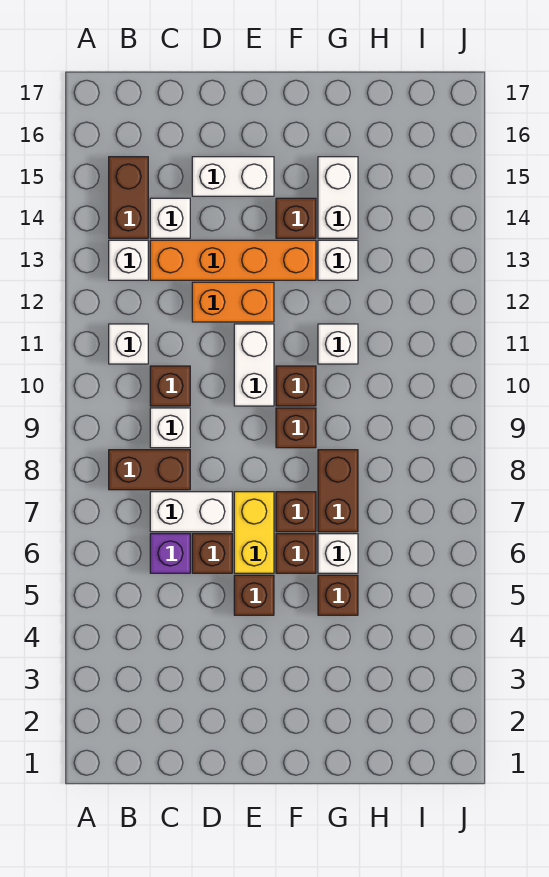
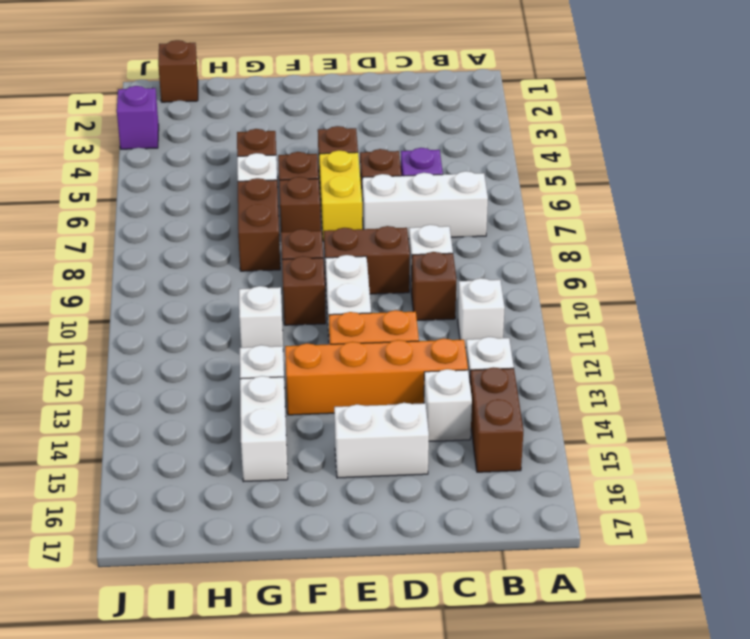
brown 1x2 brick [109,450,190,490] -> brown 1x2 brick moved to [324,226,410,294]
white 1x2 brick [150,492,232,532] -> white 1x3 brick [362,171,488,239]
brown 1x1 brick [276,198,316,238] -> brown 1x1 brick moved to [158,40,198,102]
none -> purple 1x1 brick [117,86,159,149]

